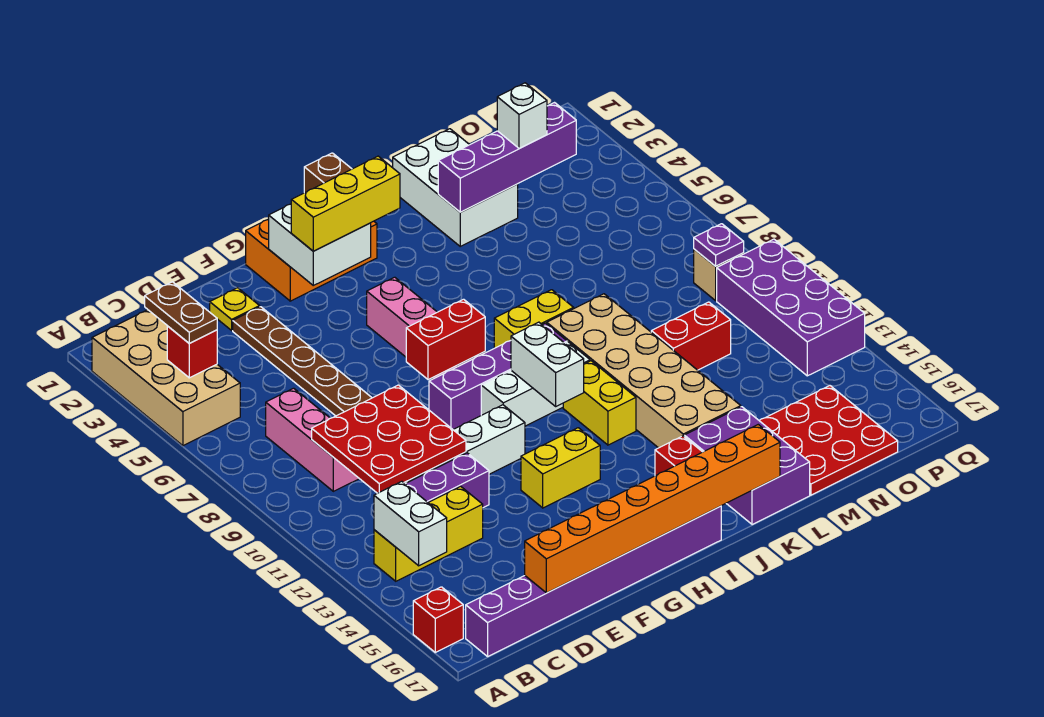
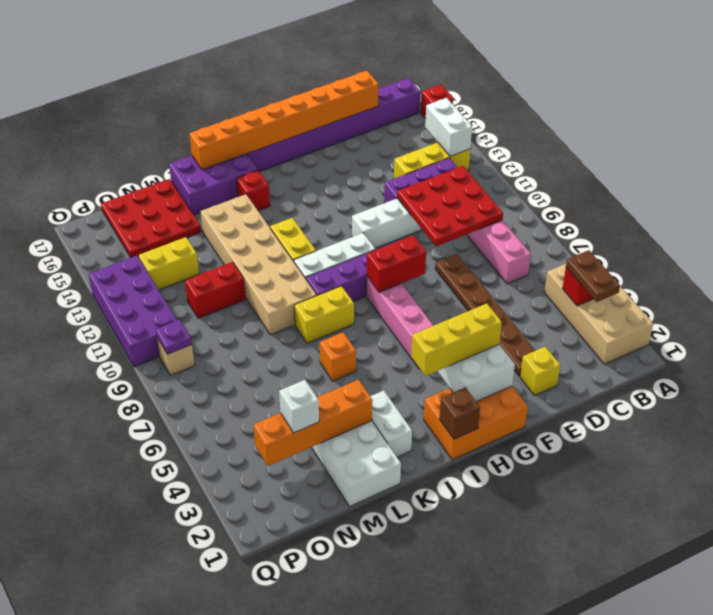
yellow 1x1 plate [210,288,260,330] -> yellow 1x1 brick [520,347,560,395]
yellow 1x2 brick [521,428,600,508] -> yellow 1x2 brick moved to [139,237,199,290]
white 1x2 brick [511,322,584,406] -> white 1x2 brick moved to [370,391,412,457]
none -> orange 1x1 brick [320,333,356,381]
purple 2x3 brick [684,407,810,525] -> purple 2x3 brick turned to [169,154,258,215]
purple 1x4 brick [438,103,576,212] -> orange 1x4 brick [253,380,372,466]

